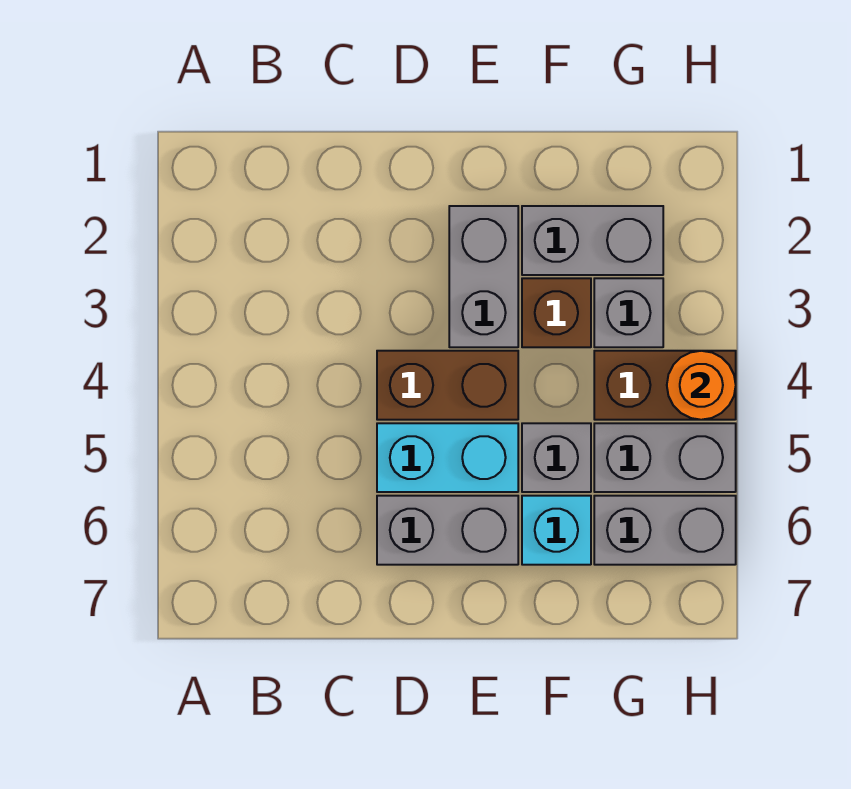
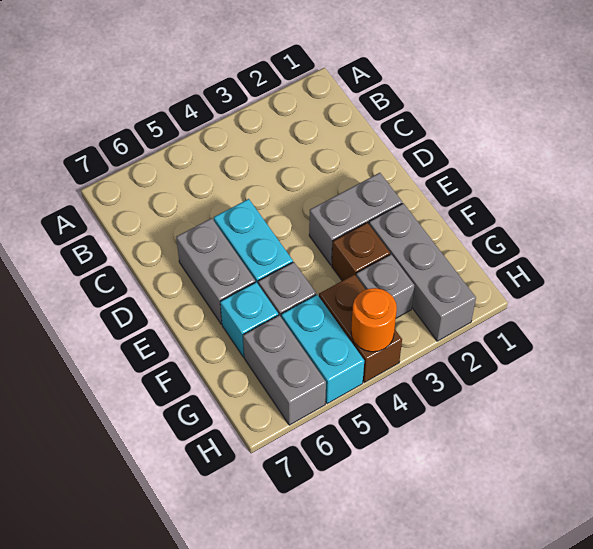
brown 1x2 brick [377,351,518,420] -> none
grey 1x2 brick [522,206,663,275] -> grey 1x3 brick [369,203,476,341]
grey 1x2 brick [594,423,736,492] -> cyan 1x2 brick [281,295,364,404]

